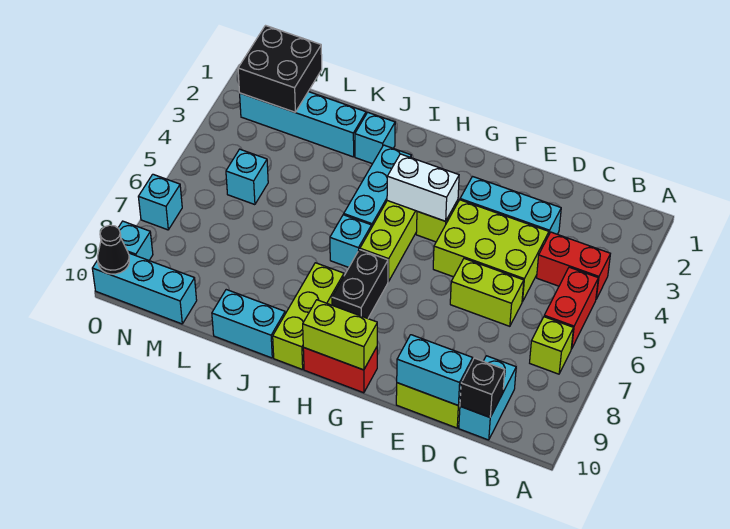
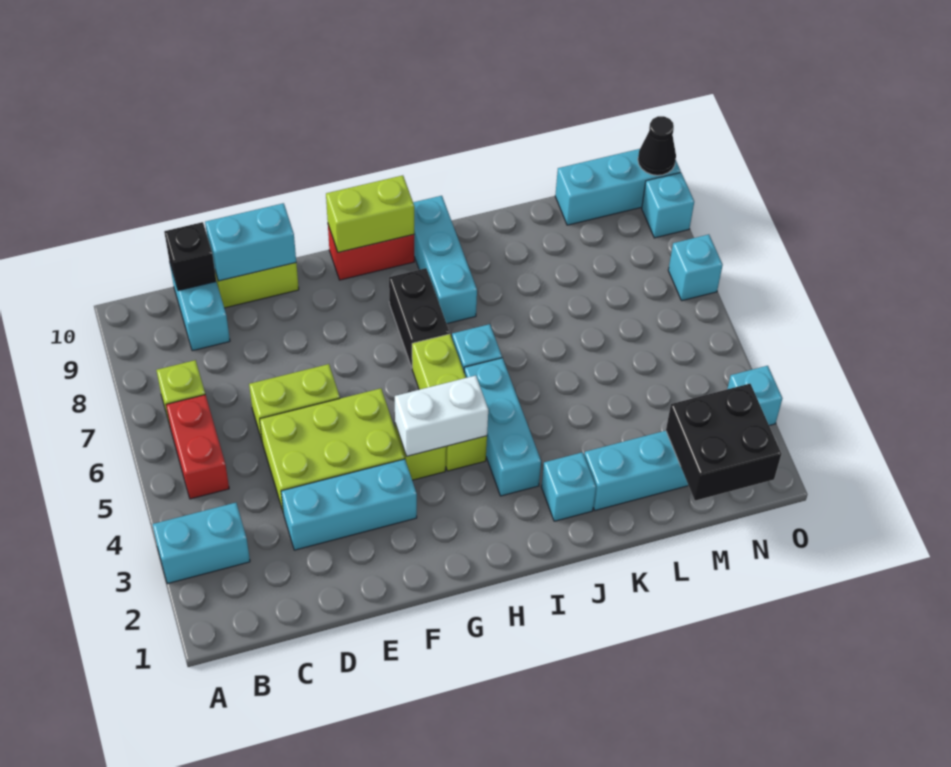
red 1x2 brick [537,232,610,299] -> none
lime 1x3 brick [273,263,344,370] -> cyan 1x3 brick [413,196,477,324]
cyan 1x2 brick [212,290,285,358] -> cyan 1x2 brick moved to [152,503,250,584]
cyan 1x1 brick [226,149,268,205] -> cyan 1x1 brick moved to [727,366,782,425]

